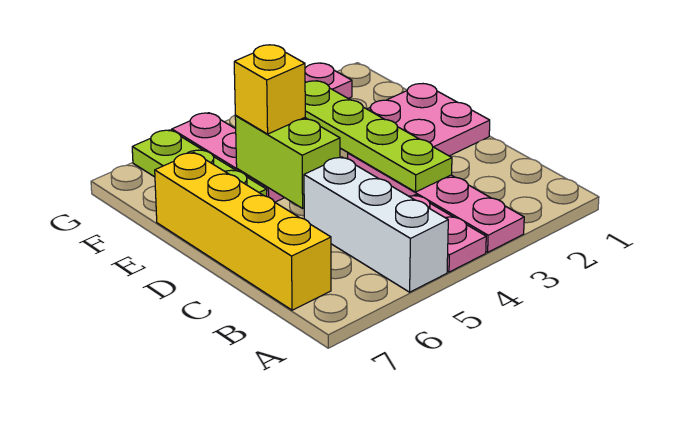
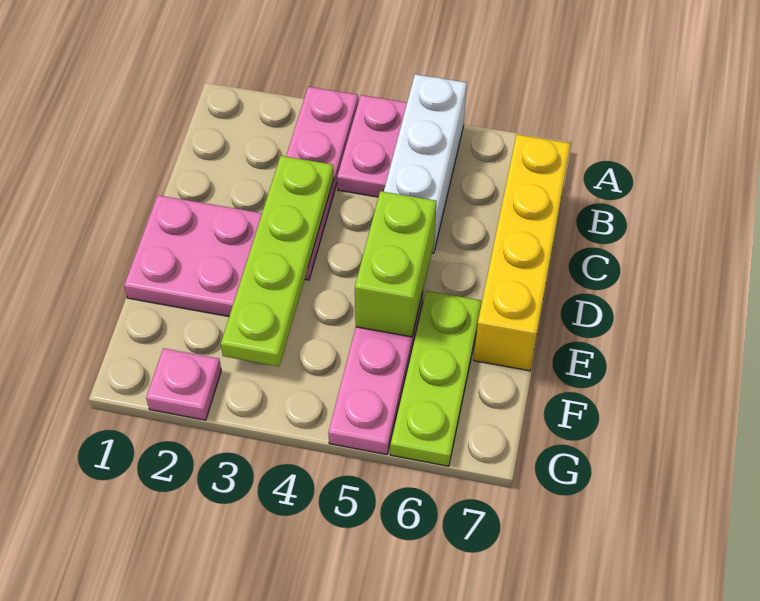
yellow 1x1 brick [234,45,305,134] -> none

